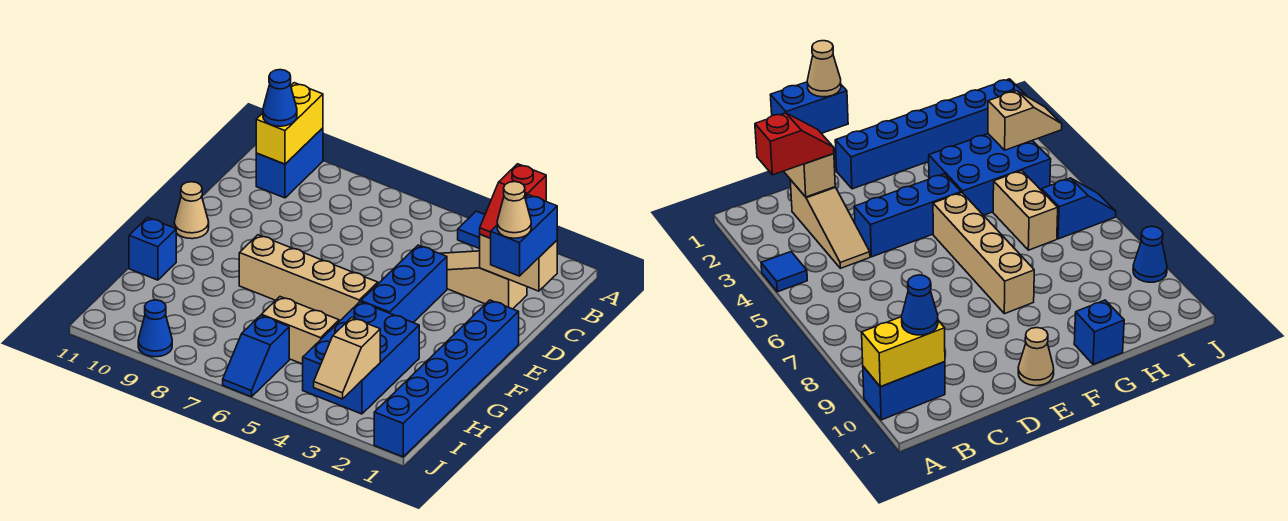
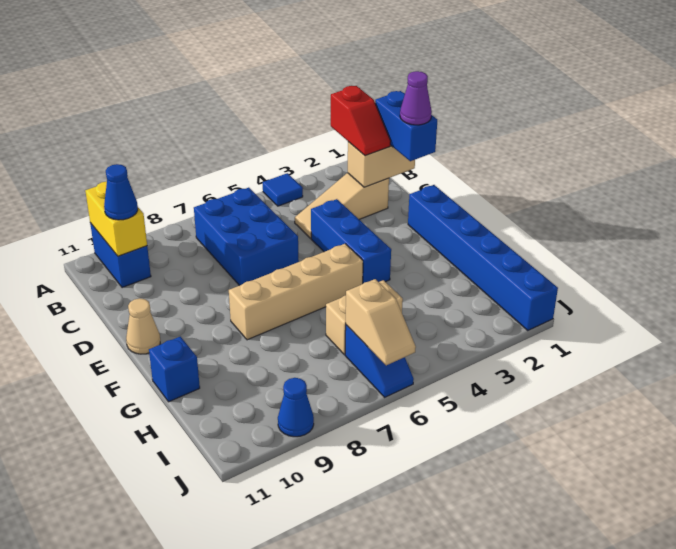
tan 1x1 cone [497,182,531,238] -> purple 1x1 cone [400,71,432,125]
blue 2x3 brick [303,302,419,414] -> blue 2x3 brick moved to [194,188,299,286]
tan 1x2 slope [314,318,380,399] -> tan 1x2 slope moved to [346,279,416,365]

